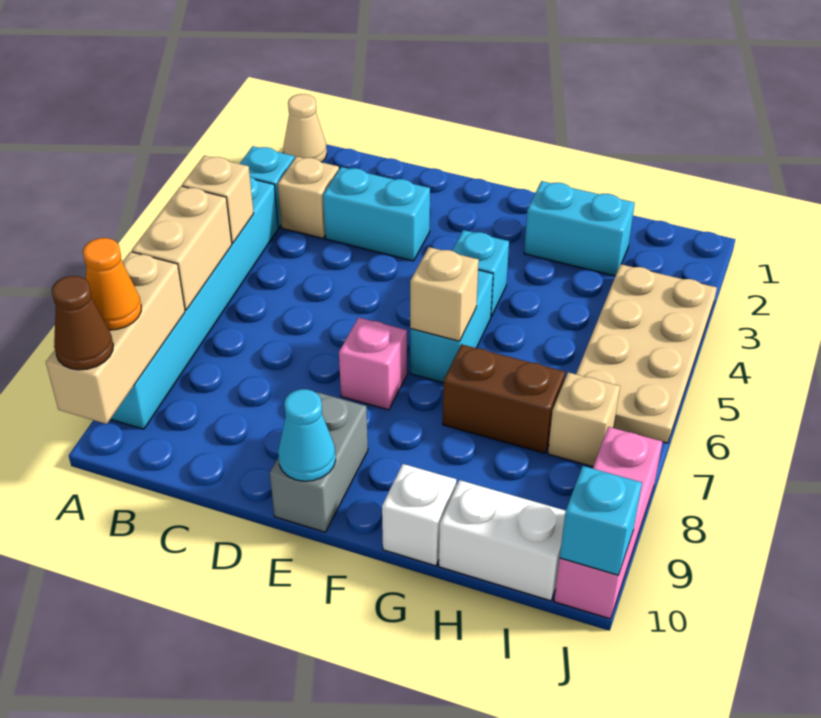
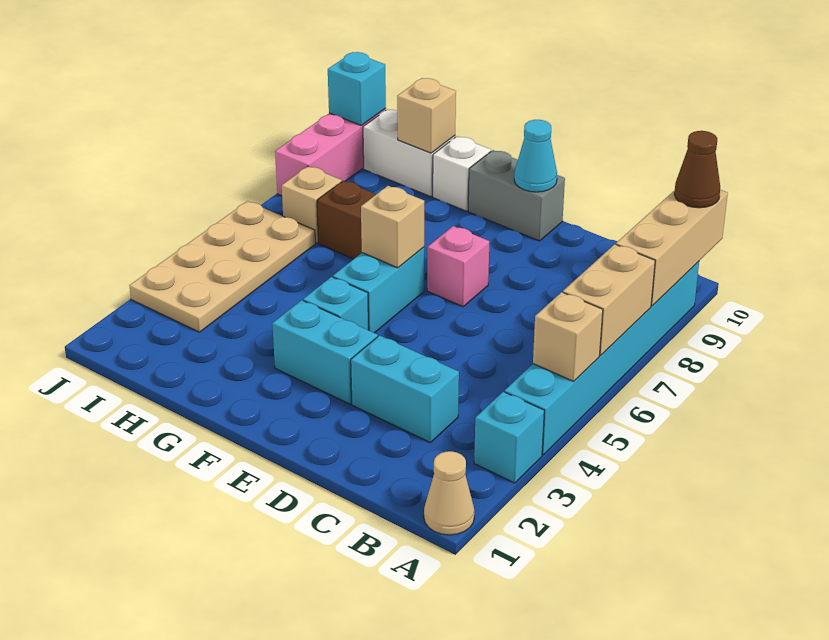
orange 1x1 cone [83,238,141,330] -> none
tan 1x1 brick [278,157,339,238] -> tan 1x1 brick moved to [397,78,456,153]
grey 1x2 brick [270,392,368,532] -> grey 1x2 brick turned to [468,150,565,241]
cyan 1x2 brick [524,181,635,276] -> cyan 1x2 brick moved to [272,300,378,404]

